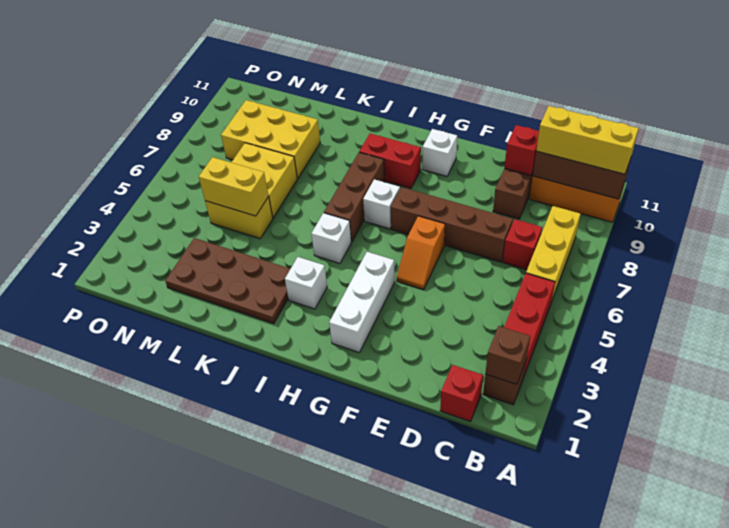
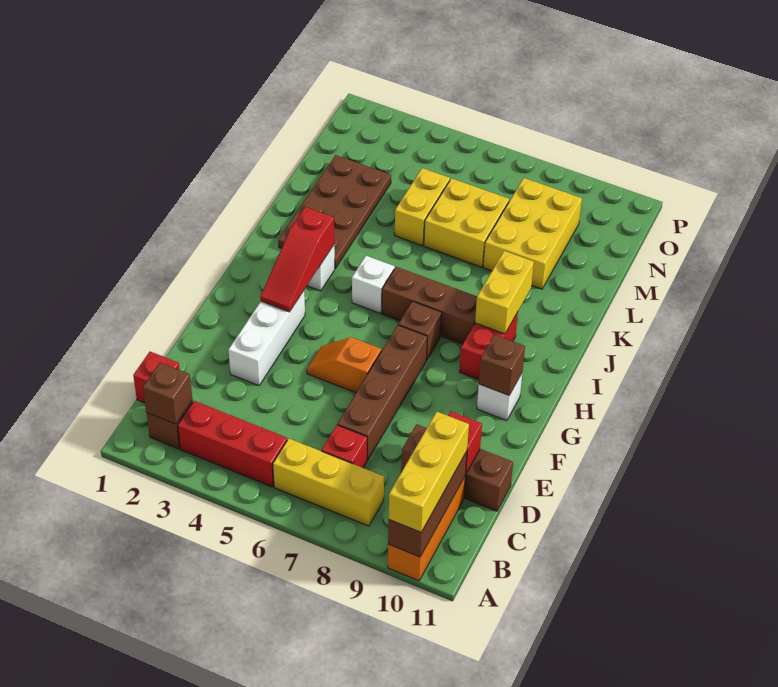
white 1x3 brick [329,252,395,353] -> white 1x3 brick turned to [228,291,305,386]
none -> red 1x3 slope [260,207,334,312]
none -> brown 1x1 brick [479,334,525,395]
white 1x1 brick [363,179,400,229] -> brown 1x1 brick [398,301,442,360]
yellow 1x2 brick [199,157,269,216] -> yellow 1x2 brick moved to [475,251,534,334]

